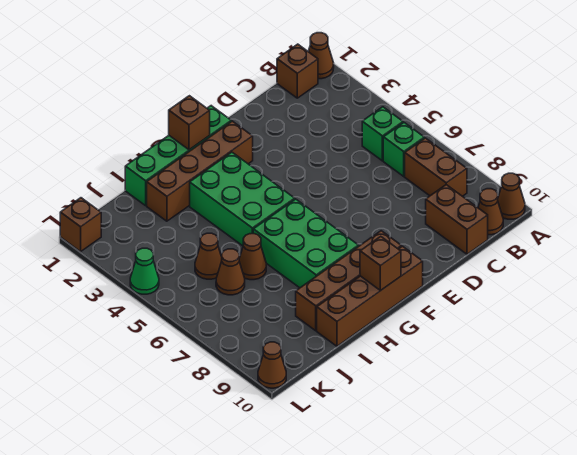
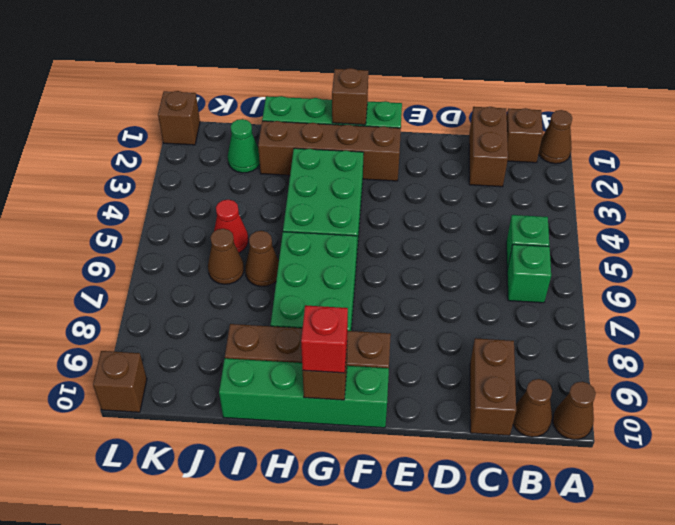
brown 1x2 brick [405,138,467,196] -> brown 1x2 brick moved to [469,107,508,187]
brown 1x4 brick [317,246,423,346] -> green 1x4 brick [219,358,389,428]
none -> red 1x1 brick [301,305,348,373]
brown 1x1 cone [195,233,222,279] -> red 1x1 cone [214,200,248,253]
green 1x1 cone [130,248,159,294] -> green 1x1 cone moved to [228,119,260,173]
brown 1x1 cone [258,342,286,388] -> brown 1x1 brick [93,351,147,412]

